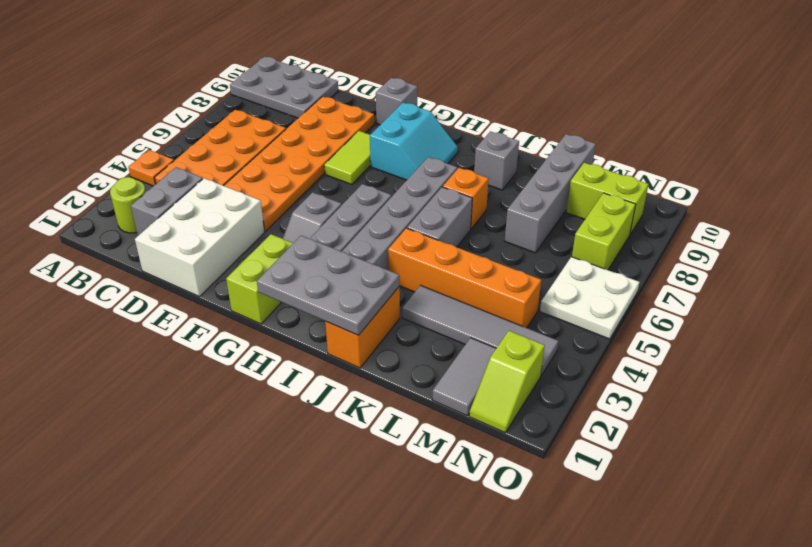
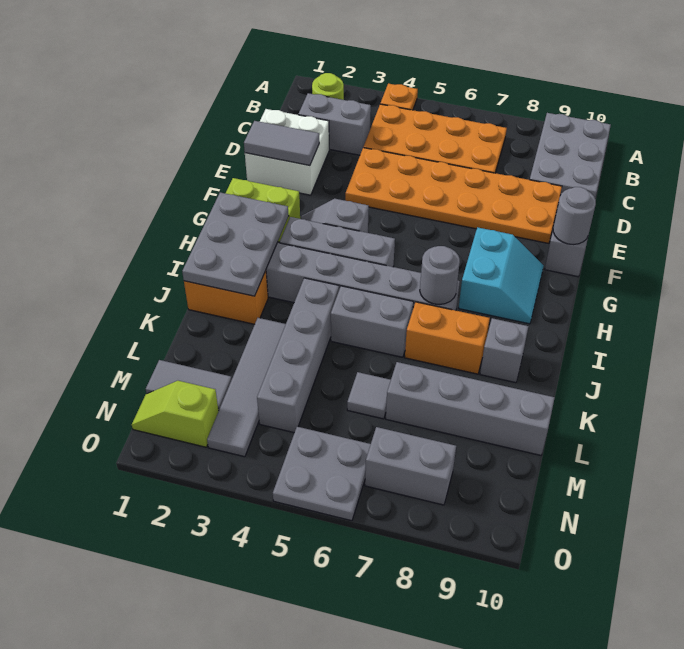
white 2x3 brick [135,178,265,297] -> white 2x2 brick [245,109,329,195]
none -> grey 1x2 tile [244,121,319,166]
lime 1x2 tile [324,131,371,184] -> none
none -> grey 1x1 round brick [553,187,596,245]
cyan 2x2 slope [370,103,458,180] -> cyan 2x2 slope turned to [459,227,544,324]
none -> grey 1x1 round brick [420,246,460,305]
orange 1x4 brick [388,228,541,328] -> grey 1x4 brick [257,278,339,433]
orange 1x1 brick [443,168,489,229] -> orange 1x2 brick [405,302,490,374]
none -> grey 1x1 tile [347,372,391,419]
lime 1x2 brick [566,163,649,234] -> none
white 2x2 plate [540,257,639,339] -> grey 2x2 plate [273,427,371,521]
lime 1x2 brick [572,193,636,270] -> grey 1x2 brick [365,427,456,505]

